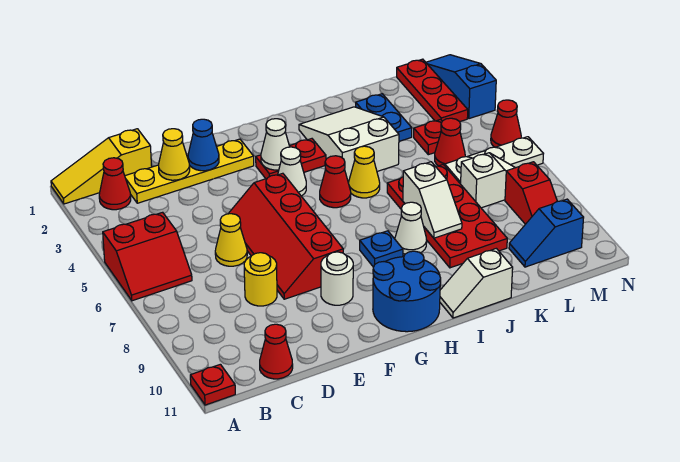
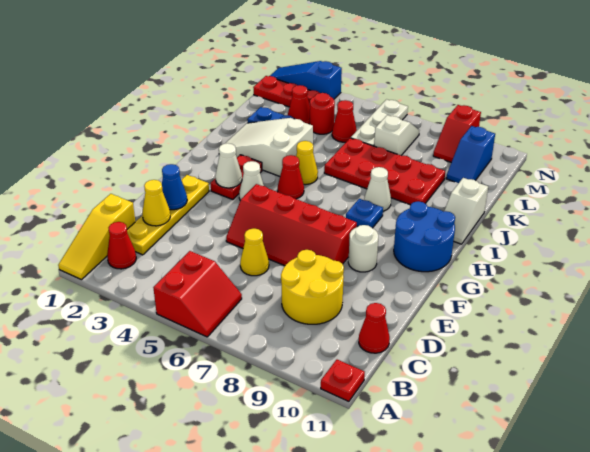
yellow 1x1 round brick [244,253,277,306] -> yellow 2x2 round brick [281,250,344,324]
white 1x2 slope [403,162,462,238] -> none
red 1x1 plate [414,120,442,155] -> red 1x1 round brick [310,93,335,134]
red 1x2 slope [505,162,557,224] -> red 1x2 slope turned to [433,105,481,162]
red 1x1 cone [491,100,521,147] -> red 1x1 cone moved to [288,85,310,124]

